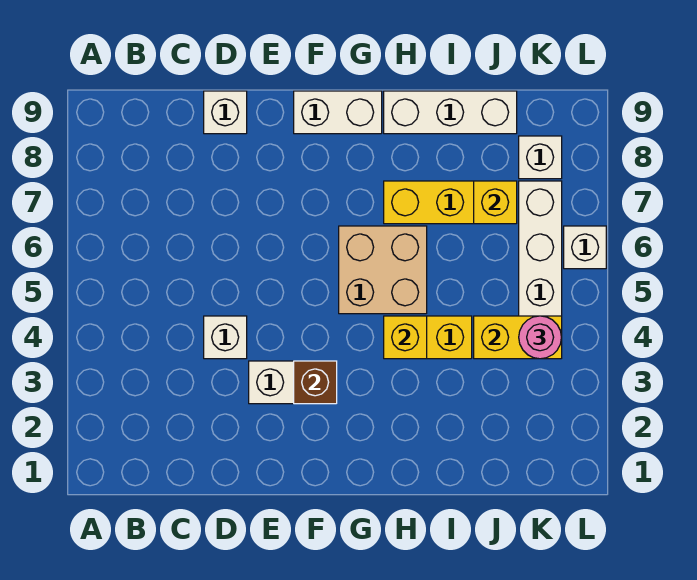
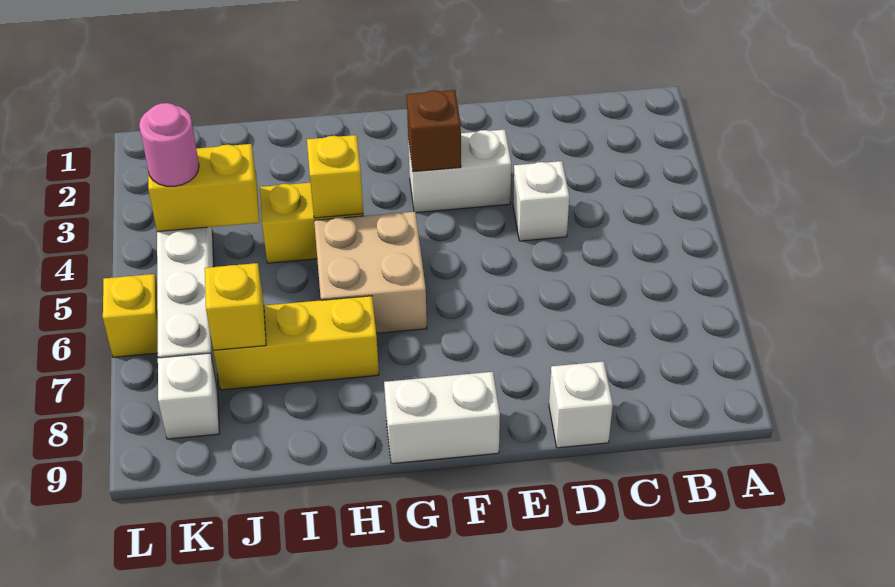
white 1x3 brick [384,91,517,134] -> none
white 1x1 brick [564,226,606,269] -> yellow 1x1 brick [103,274,158,357]

